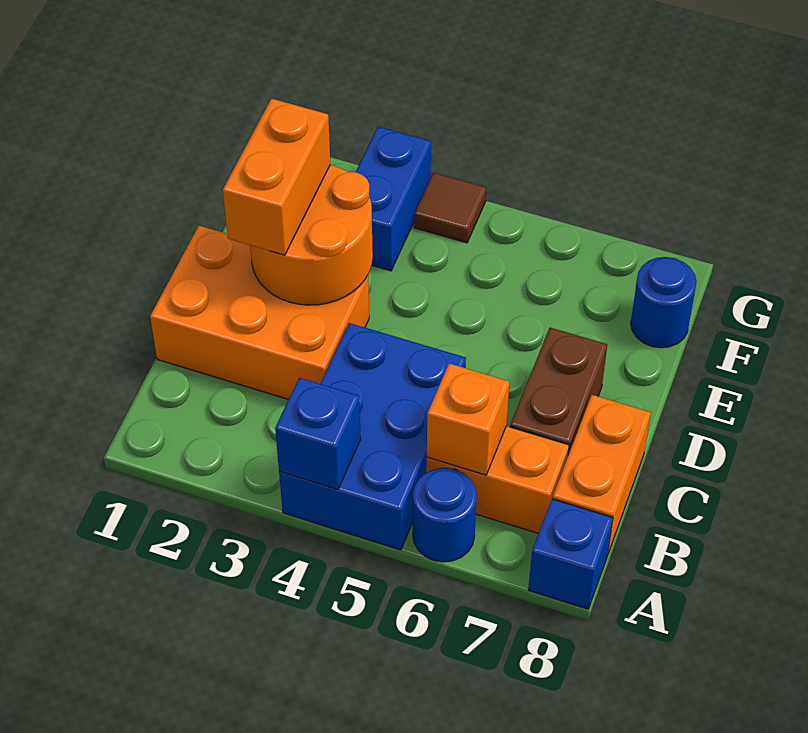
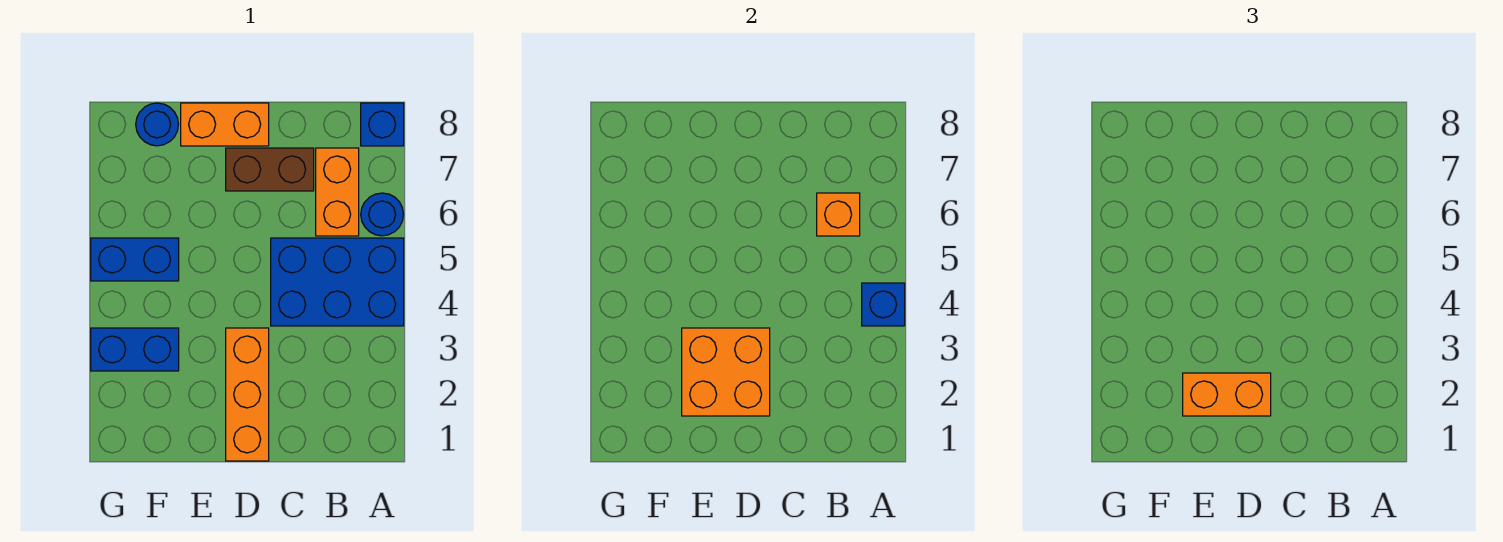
orange 1x2 brick [553,395,651,555] -> orange 1x2 brick moved to [181,103,269,146]
orange 2x3 brick [150,226,369,399] -> orange 1x3 brick [226,328,269,461]
orange 2x2 round brick [250,165,373,305] -> orange 2x2 brick [682,328,770,416]
none -> blue 1x2 brick [91,238,179,281]
brown 1x1 tile [414,173,486,243] -> none

